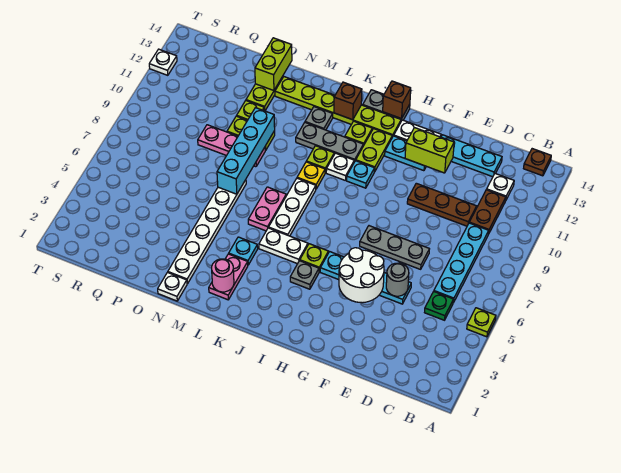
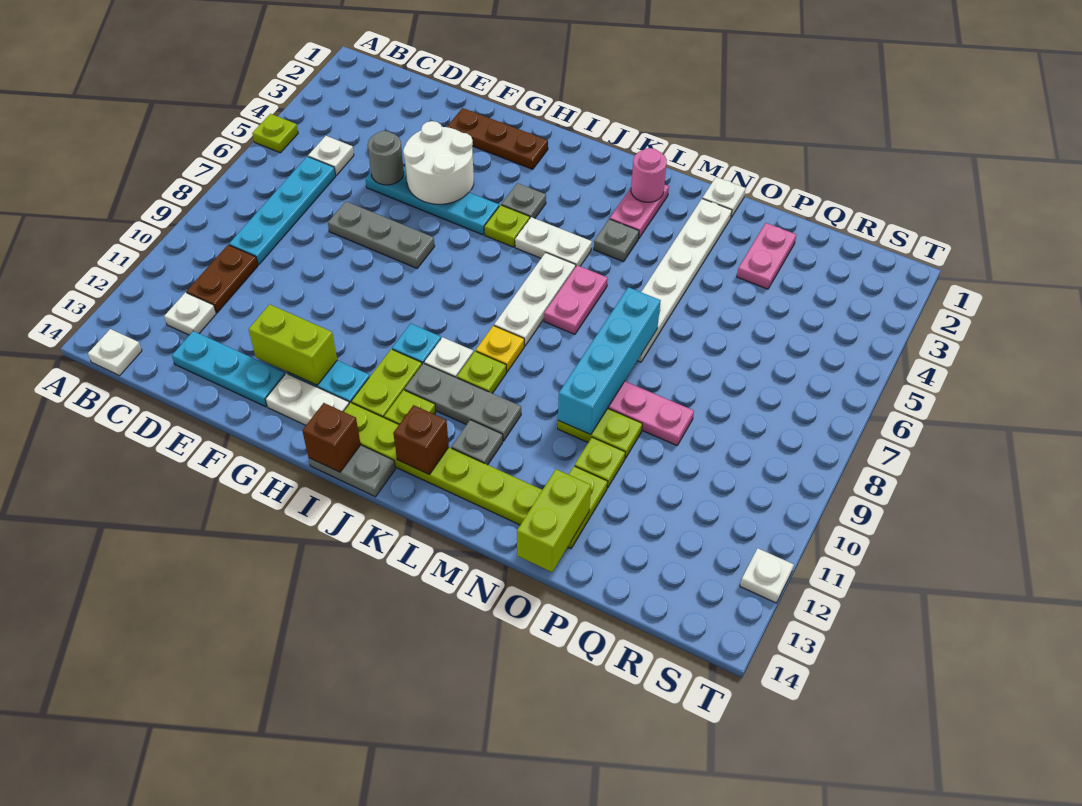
brown 1x1 plate [524,149,551,176] -> white 1x1 plate [88,329,142,376]
green 1x1 plate [425,292,453,320] -> white 1x1 plate [308,136,354,175]
brown 1x3 plate [407,183,477,226] -> brown 1x3 plate moved to [447,108,548,169]
cyan 1x1 plate [229,237,258,265] -> grey 1x1 plate [594,219,639,262]
none -> pink 1x2 plate [737,223,796,289]

